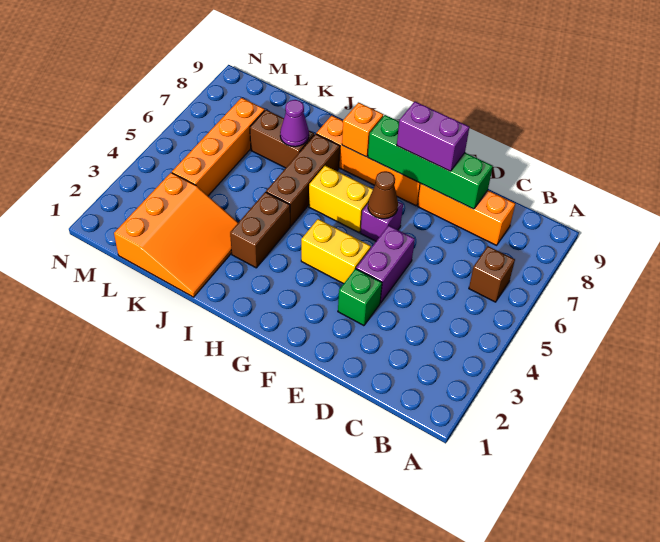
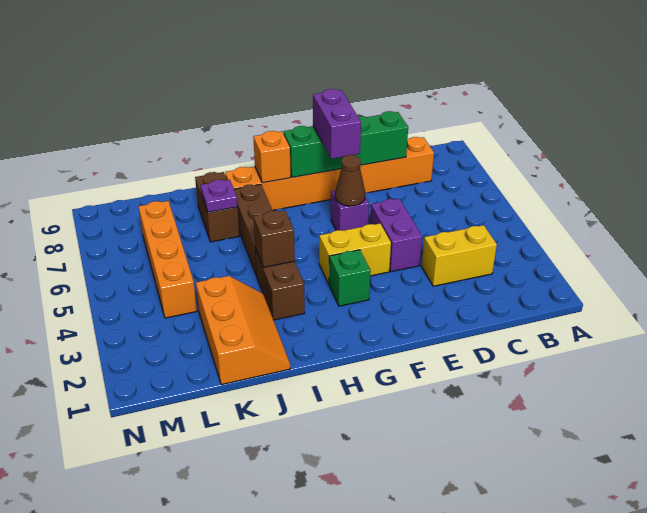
brown 1x1 brick [469,246,515,302] -> brown 1x1 brick moved to [254,210,295,267]
green 1x1 brick [338,269,382,326] -> green 1x1 brick moved to [329,250,371,306]
purple 1x2 brick [397,102,469,171] -> purple 1x2 brick turned to [313,89,361,159]
yellow 1x2 brick [309,166,373,232] -> yellow 1x2 brick moved to [422,225,497,286]
orange 3x3 slope [114,173,238,297] -> orange 2x3 slope [196,276,290,385]
brown 1x2 brick [250,110,314,168] -> brown 1x2 brick turned to [195,172,240,242]
purple 1x1 cone [280,100,309,147] -> purple 1x1 plate [201,180,238,212]

